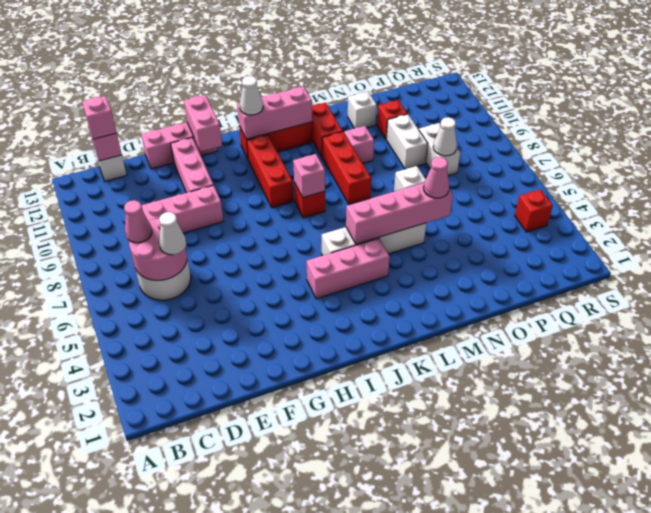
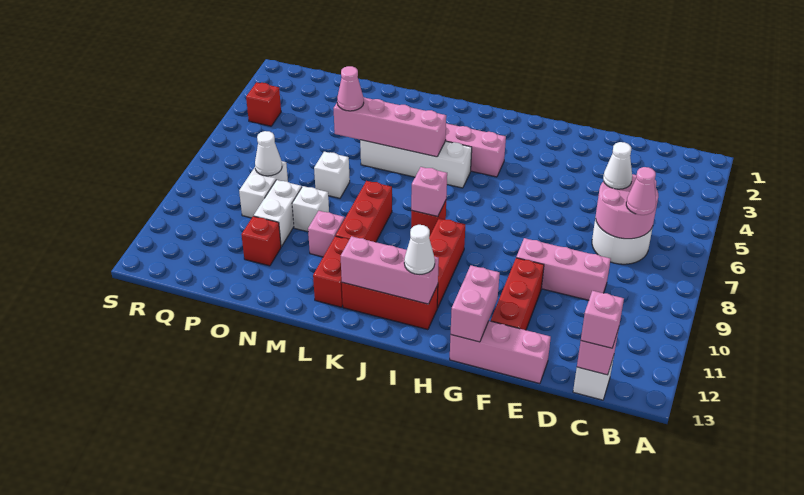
pink 1x3 brick [171,138,213,193] -> red 1x3 brick [491,258,544,330]
white 1x1 brick [348,92,377,128] -> white 1x1 brick moved to [292,186,329,232]

